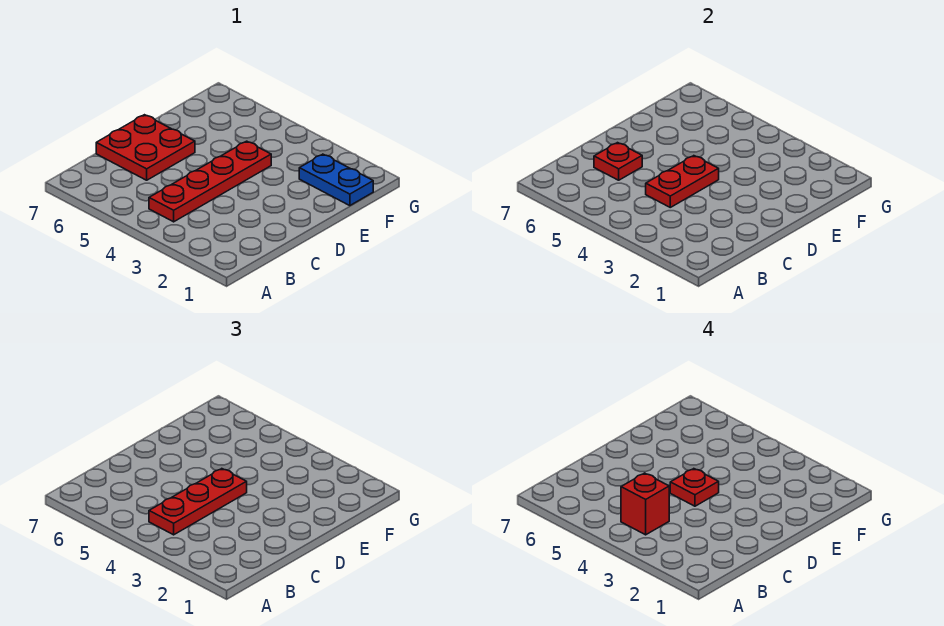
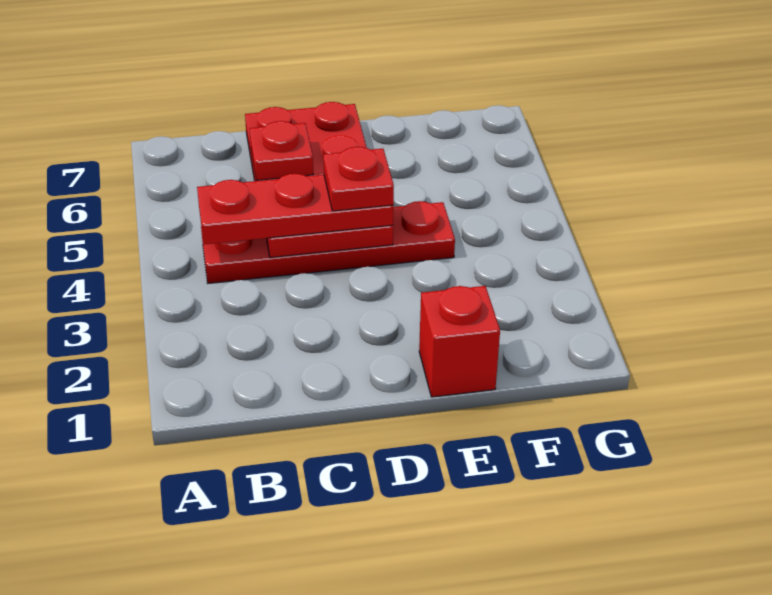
red 1x1 brick [621,473,669,535] -> red 1x1 brick moved to [419,286,500,397]
blue 1x2 plate [299,154,373,206] -> none

